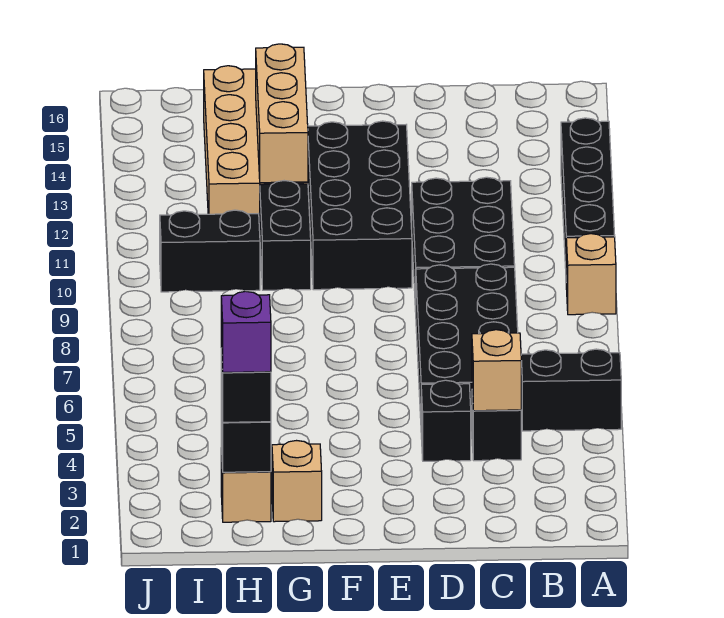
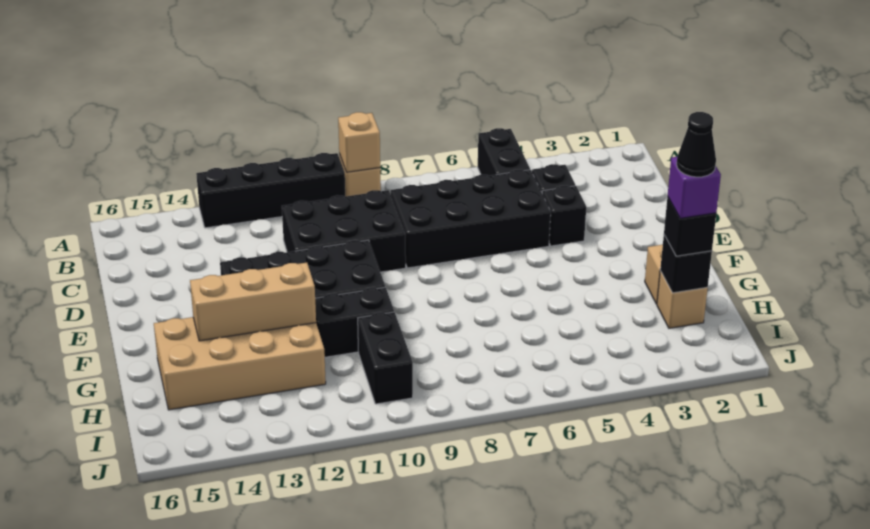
tan 1x1 brick [472,330,521,411] -> tan 1x1 brick moved to [338,112,380,172]
none -> black 1x1 cone [677,112,716,177]

